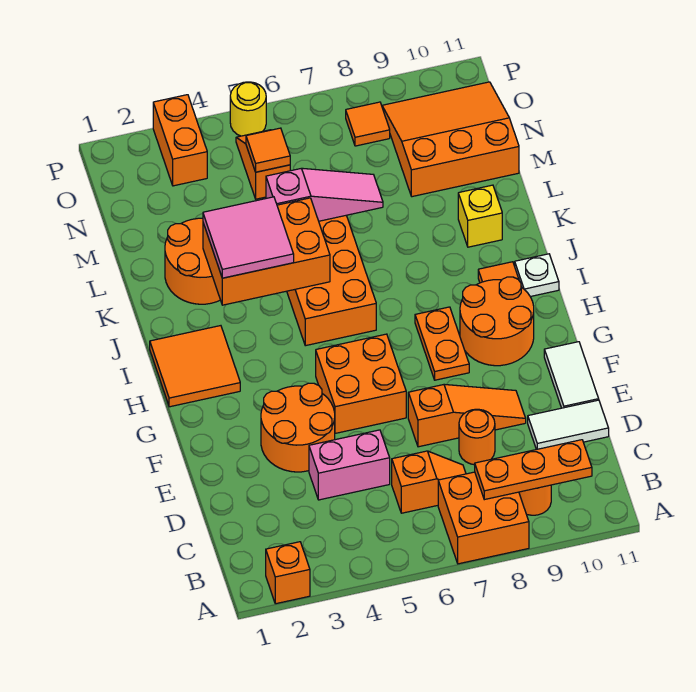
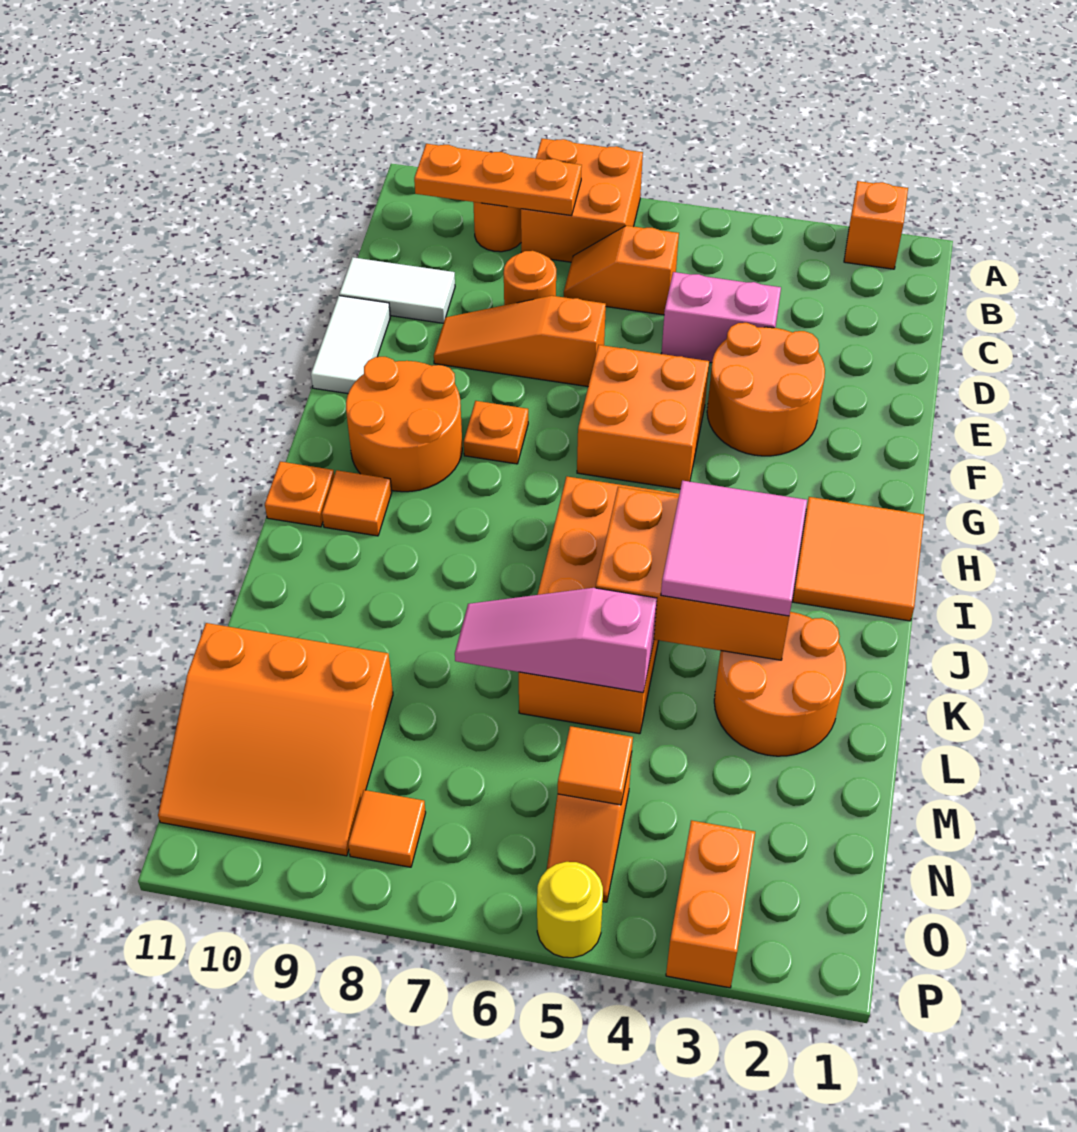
orange 1x2 plate [415,307,469,380] -> orange 1x1 plate [464,401,528,464]
white 1x1 plate [515,254,559,297] -> orange 1x1 plate [265,462,334,527]
yellow 1x1 brick [458,185,502,247] -> none

